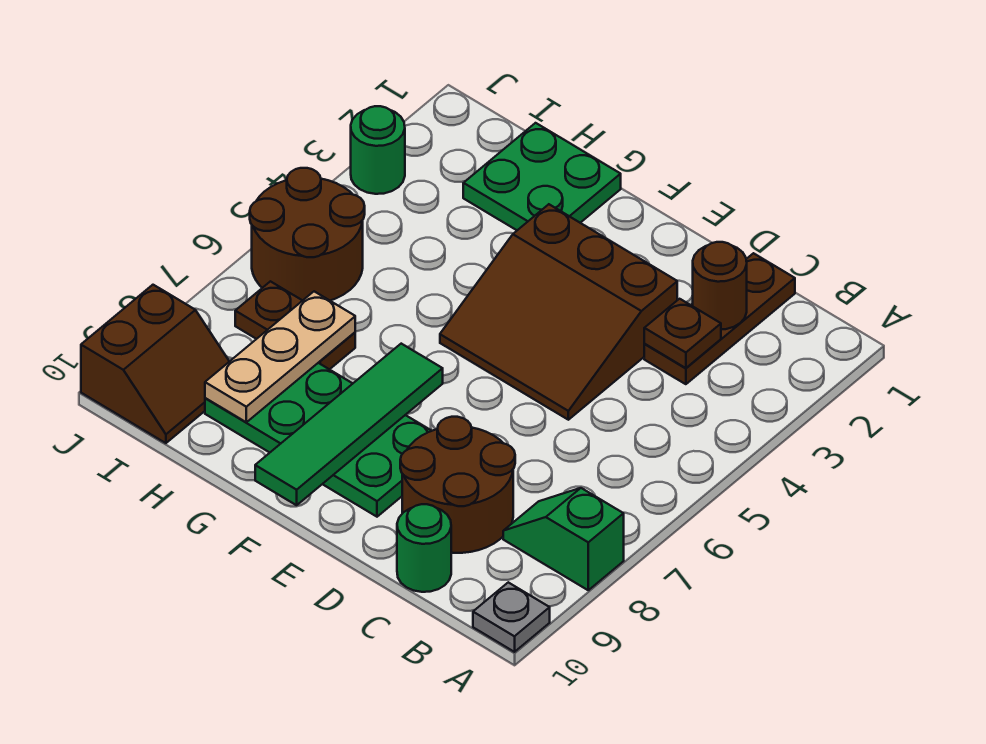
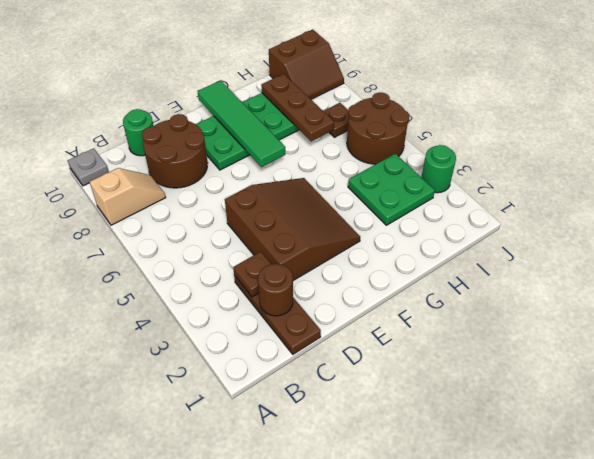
green 1x2 slope [503,488,624,590] -> tan 1x2 slope [90,168,166,225]
brown 3x3 slope [440,204,677,420] -> brown 3x3 slope turned to [225,178,360,281]
green 2x2 plate [463,123,621,230] -> green 2x2 plate moved to [348,154,435,225]
brown 1x2 plate [235,281,355,370] -> brown 1x1 plate [324,103,349,137]
tan 1x3 plate [205,291,355,422] -> brown 1x3 plate [261,74,334,141]
brown 2x2 slope [81,285,230,443] -> brown 2x2 slope turned to [269,29,344,99]

